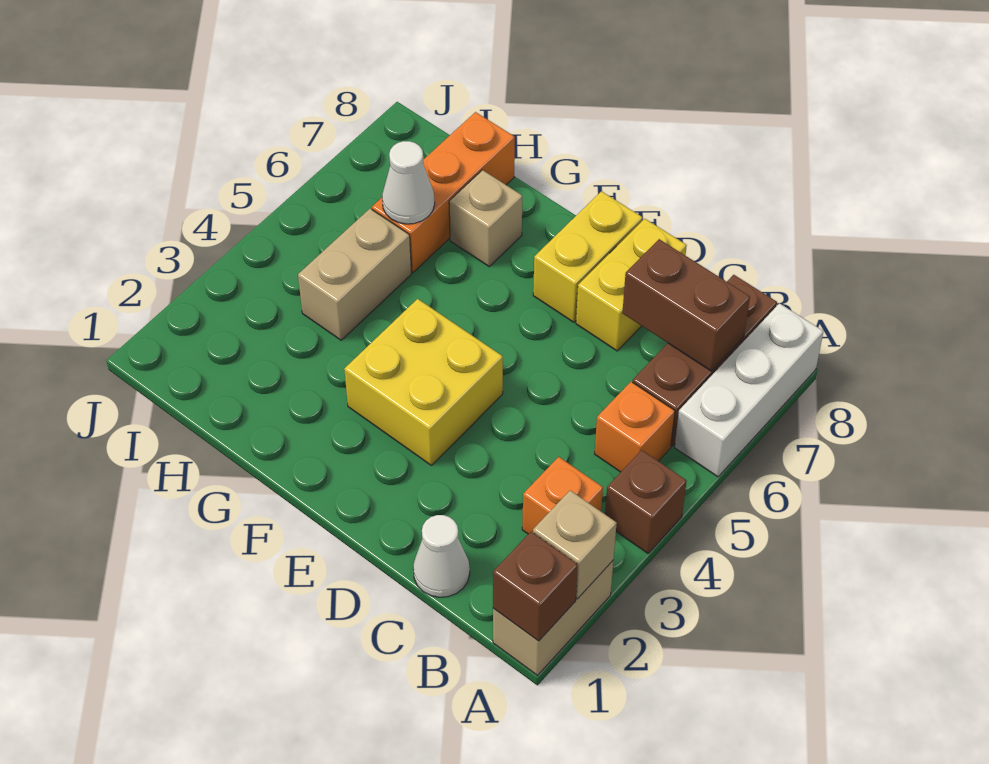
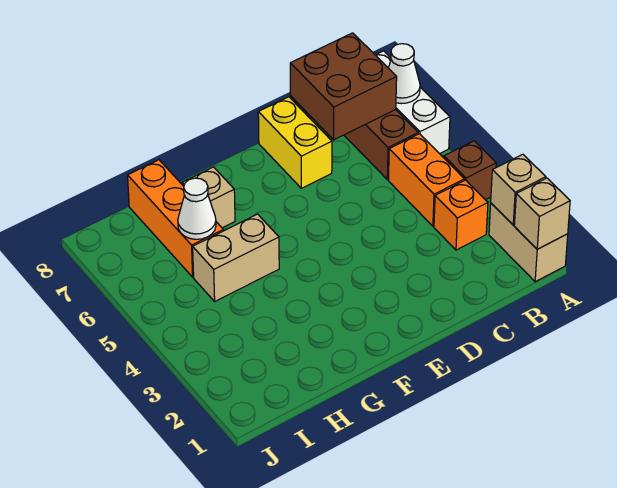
brown 1x1 brick [493,532,578,641] -> tan 1x1 brick [514,178,570,249]
orange 1x1 brick [595,382,675,472] -> orange 1x2 brick [388,134,464,226]
brown 1x2 brick [622,239,750,371] -> brown 2x2 brick [290,33,397,140]
white 1x1 cone [413,515,470,597] -> white 1x1 cone moved to [388,44,420,104]
yellow 2x2 brick [344,299,503,465] -> none
yellow 1x2 brick [533,191,643,322] -> none
tan 1x2 brick [298,209,412,340] -> tan 1x2 brick turned to [193,214,279,301]

